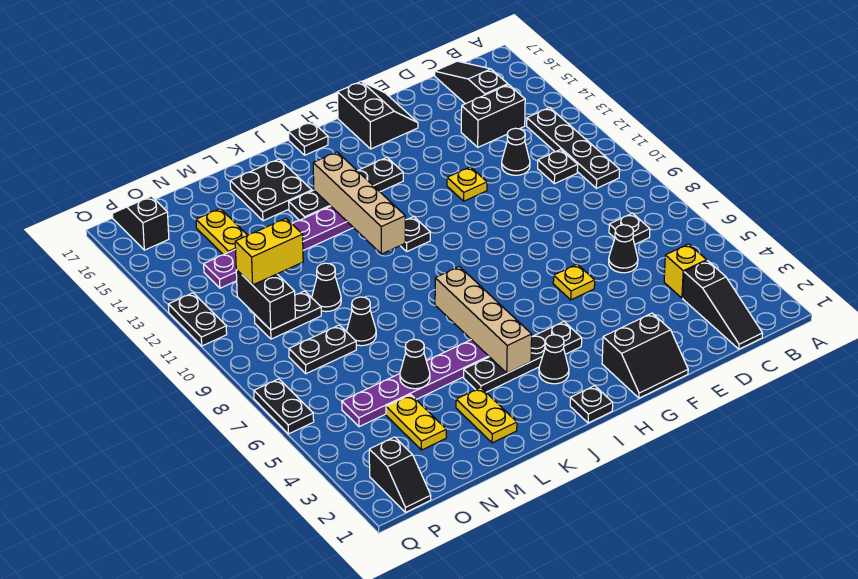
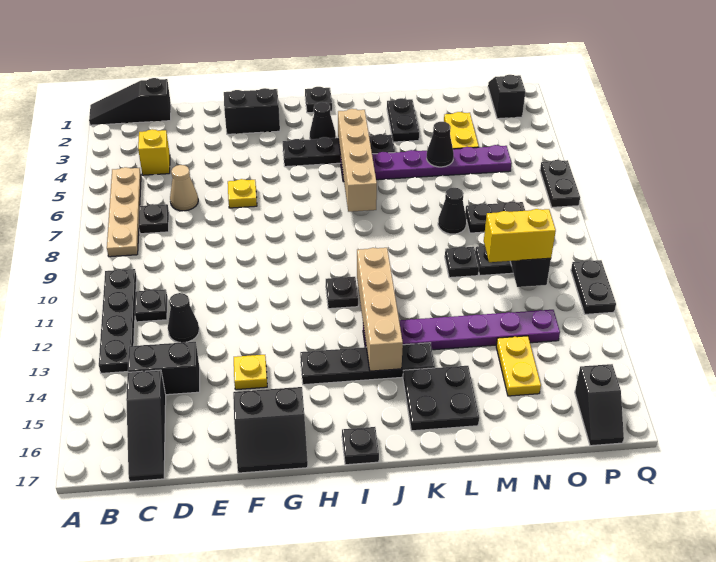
none -> tan 1x4 plate [107,167,141,257]
black 1x3 slope [683,261,763,349] -> black 1x3 slope turned to [89,78,171,125]
black 1x1 cone [609,225,638,273] -> tan 1x1 cone [170,165,198,211]
yellow 1x1 plate [447,167,487,201] -> yellow 1x1 plate moved to [234,355,267,390]
black 2x2 slope [338,81,418,149] -> black 2x2 slope turned to [233,387,308,473]
yellow 1x2 plate [456,387,517,443] -> black 1x2 plate [387,98,419,142]
black 1x1 cone [312,263,341,312] -> black 1x1 plate [445,247,479,278]

